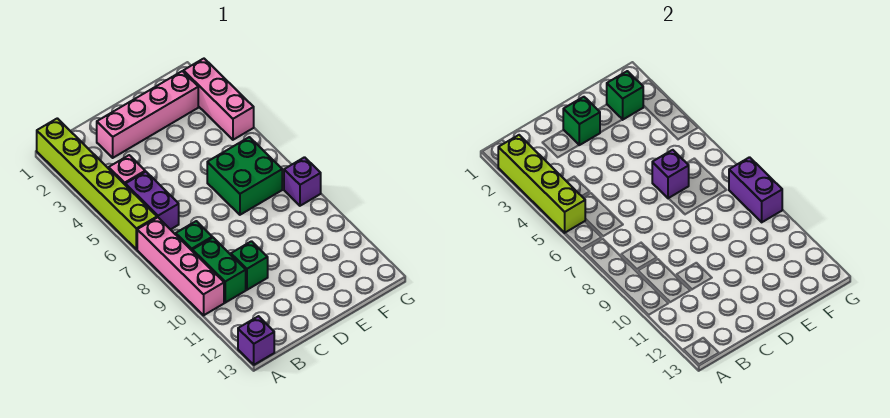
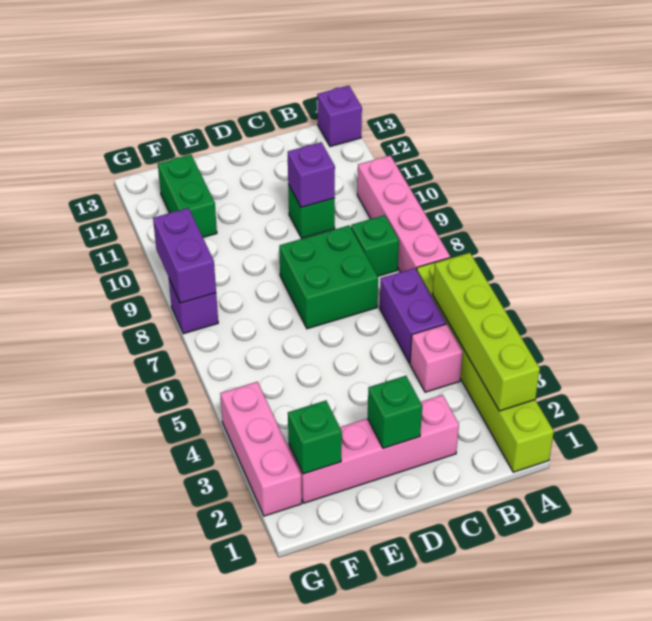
green 1x2 brick [192,238,246,303] -> green 1x2 brick moved to [158,155,217,237]
green 2x2 brick [207,137,282,215] -> green 2x2 brick moved to [279,225,378,329]
purple 1x1 brick [652,150,689,198] -> purple 1x1 brick moved to [288,142,335,207]

